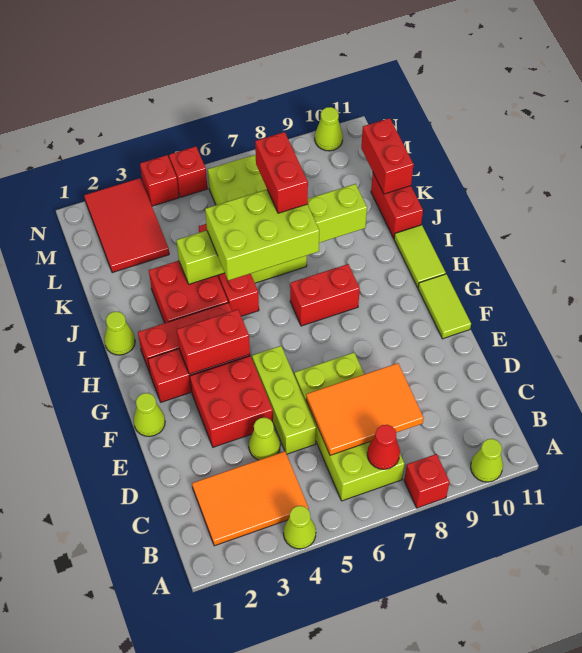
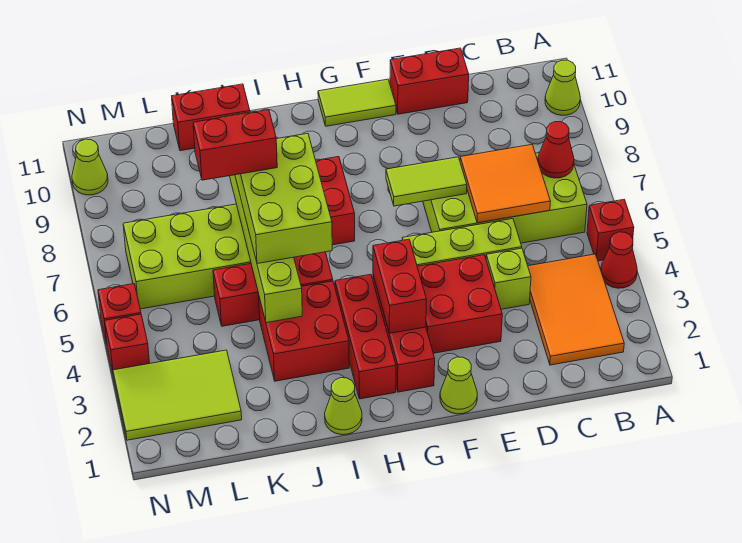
lime 1x1 cone [283,506,316,549] -> red 1x1 cone [601,232,637,288]
red 1x1 brick [404,454,450,508] -> red 1x1 brick moved to [587,200,634,261]
orange 2x3 tile [306,363,424,455] -> orange 2x2 tile [460,145,551,223]
lime 1x1 cone [249,418,280,460] -> lime 1x1 brick [486,248,531,309]
lime 1x2 tile [394,225,446,288] -> lime 1x2 tile moved to [386,157,467,206]
red 1x2 brick [361,118,414,194] -> red 1x2 brick moved to [390,48,469,114]
red 2x3 tile [84,178,169,273] -> lime 2x3 tile [113,350,242,440]

